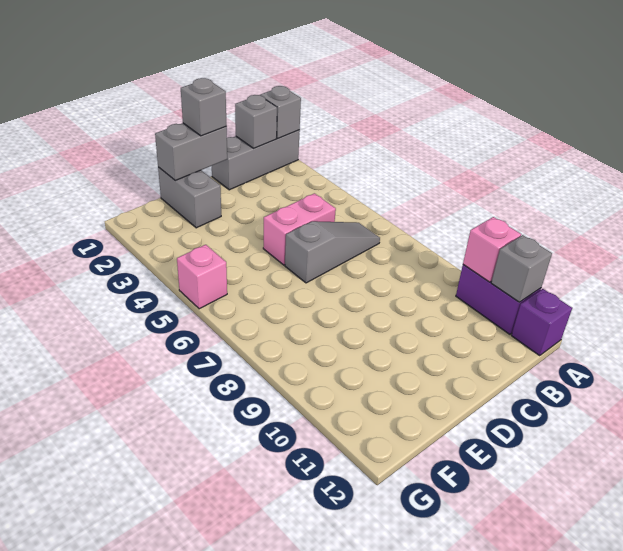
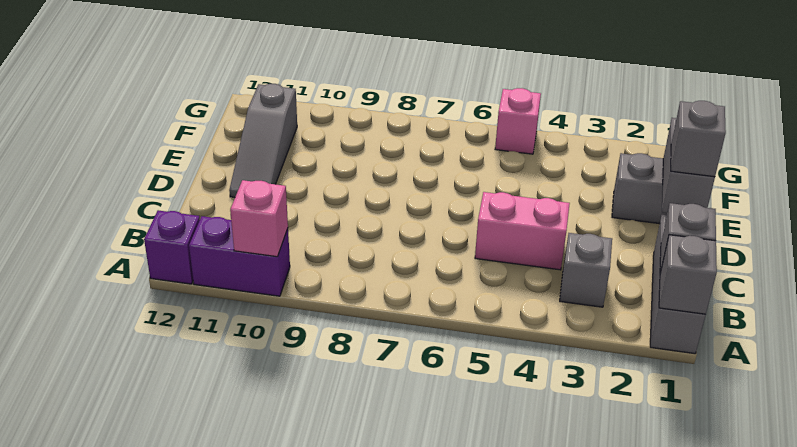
grey 1x1 brick [491,235,552,302] -> grey 1x1 brick moved to [560,233,612,307]
grey 1x3 slope [285,221,380,283] -> grey 1x3 slope moved to [229,84,297,197]
pink 1x2 brick [263,193,336,265] -> pink 1x2 brick turned to [475,192,570,270]

